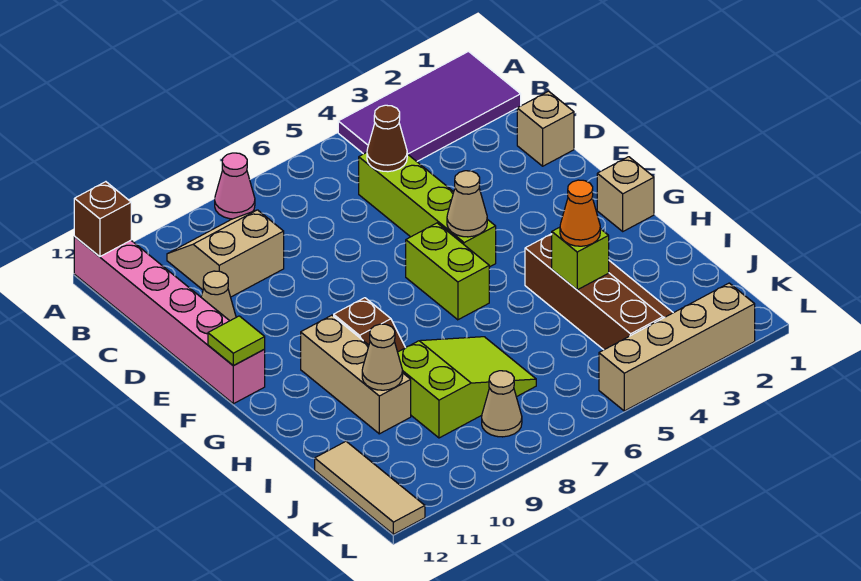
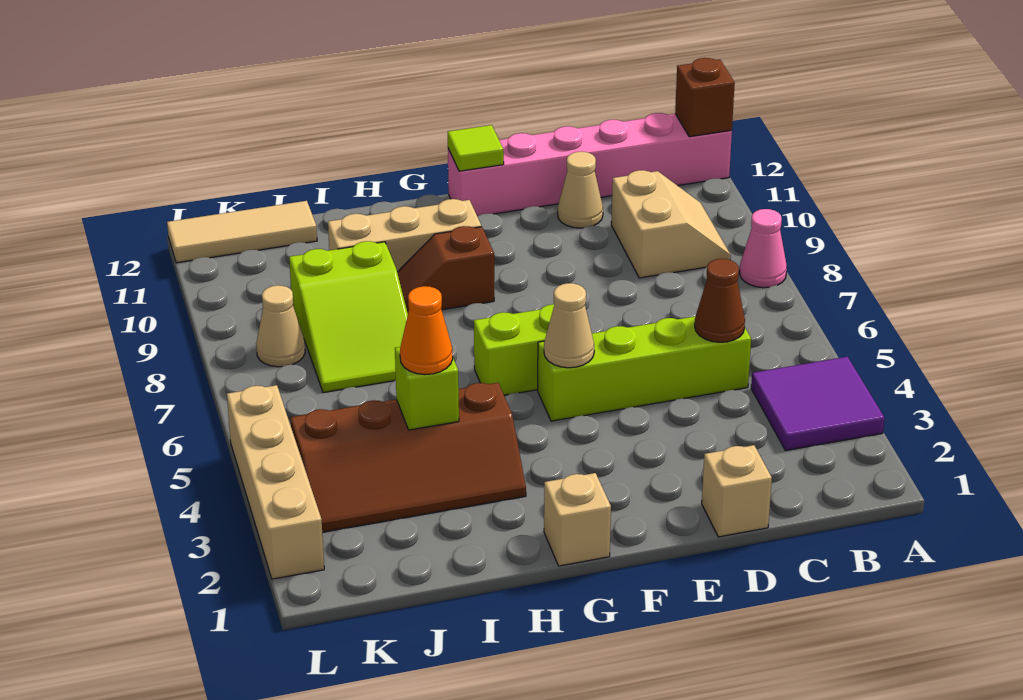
purple 2x4 tile [338,52,521,161] -> purple 2x2 tile [751,357,885,451]
tan 1x1 cone [362,324,403,390] -> none

